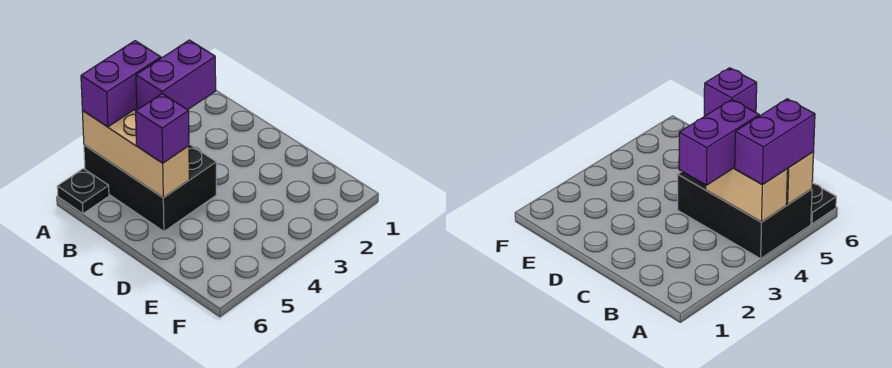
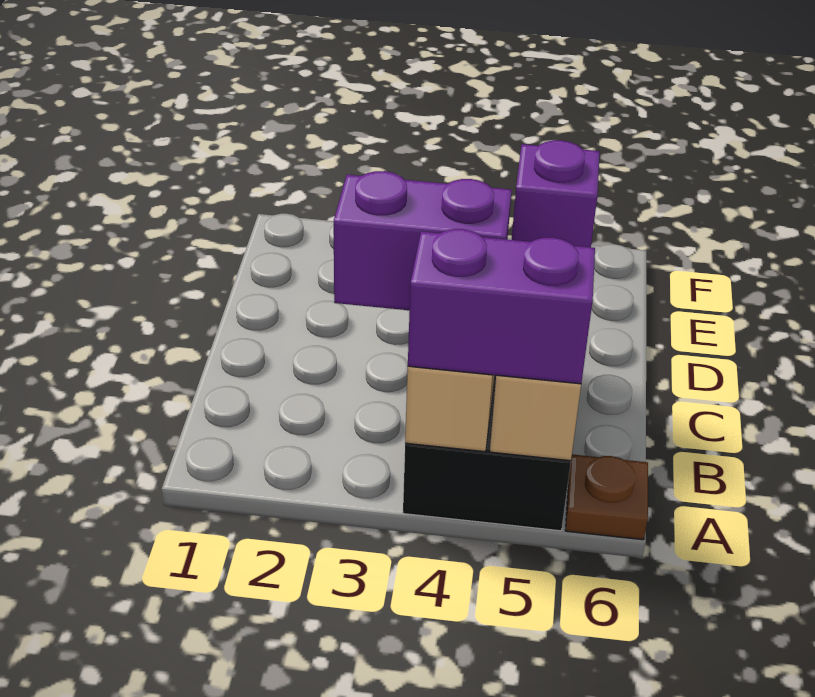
black 1x1 plate [57,169,109,214] -> brown 1x1 plate [565,454,648,540]

